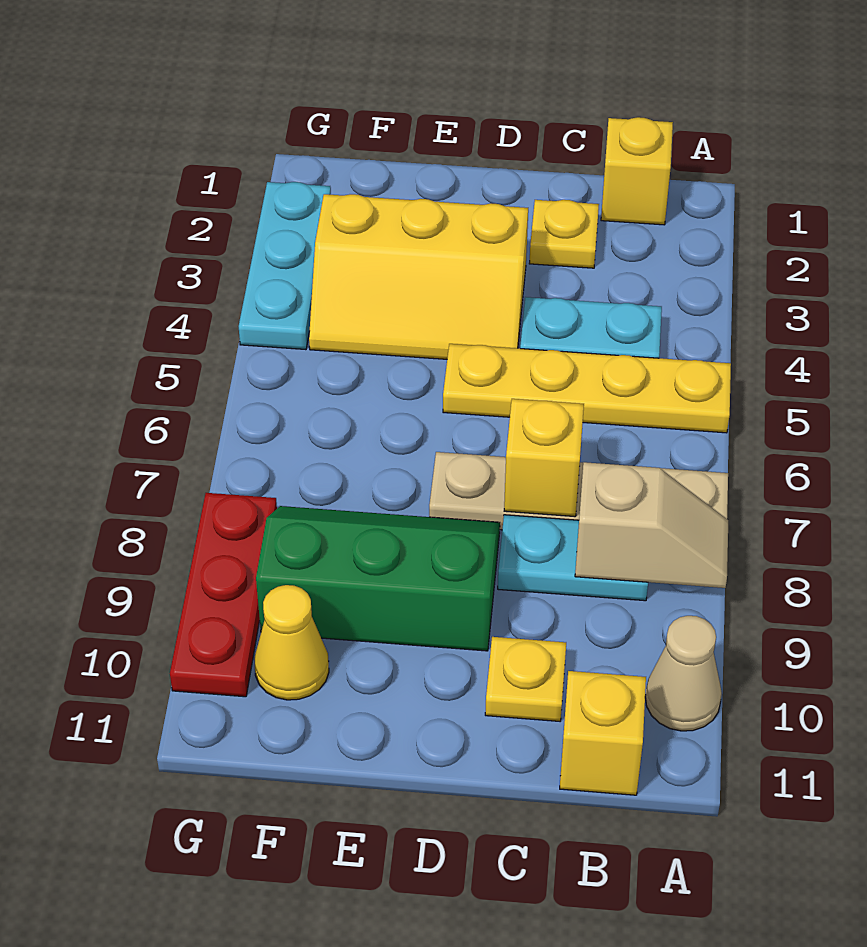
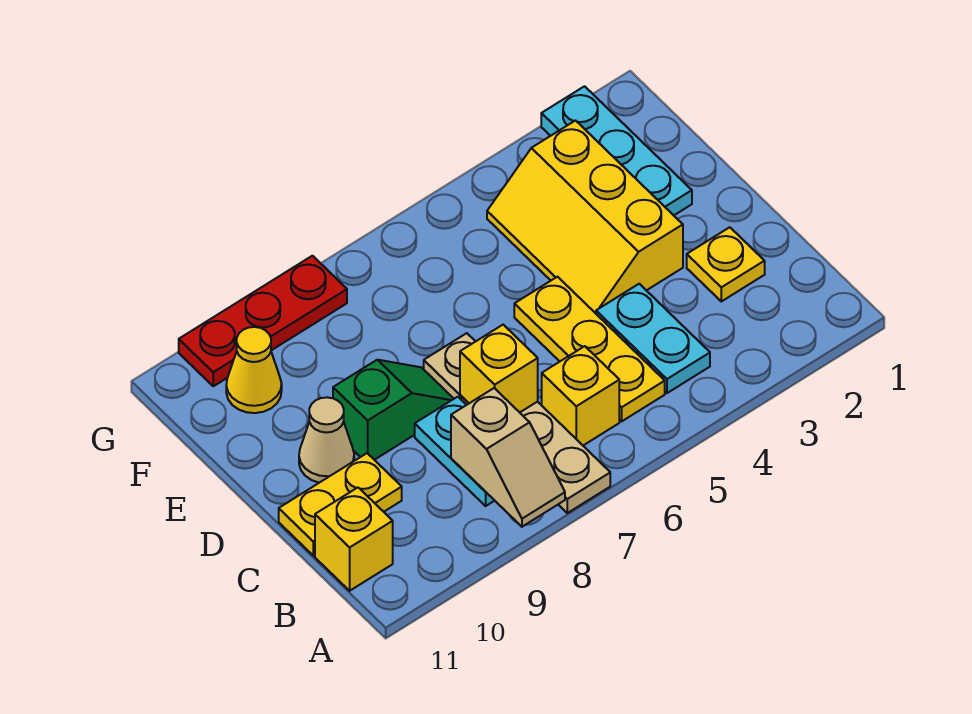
yellow 1x4 plate [443,344,731,433] -> yellow 1x3 plate [514,277,665,421]
tan 1x1 cone [645,616,722,731] -> tan 1x1 cone moved to [299,397,354,483]
yellow 1x1 brick [601,117,673,225] -> yellow 1x1 brick moved to [542,346,619,445]
yellow 1x1 plate [485,637,566,721] -> yellow 1x2 plate [279,453,402,555]
green 2x3 slope [256,506,500,651] -> green 1x2 slope [333,360,454,460]
cyan 1x3 plate [239,182,331,350] -> cyan 1x3 plate turned to [541,86,692,215]

